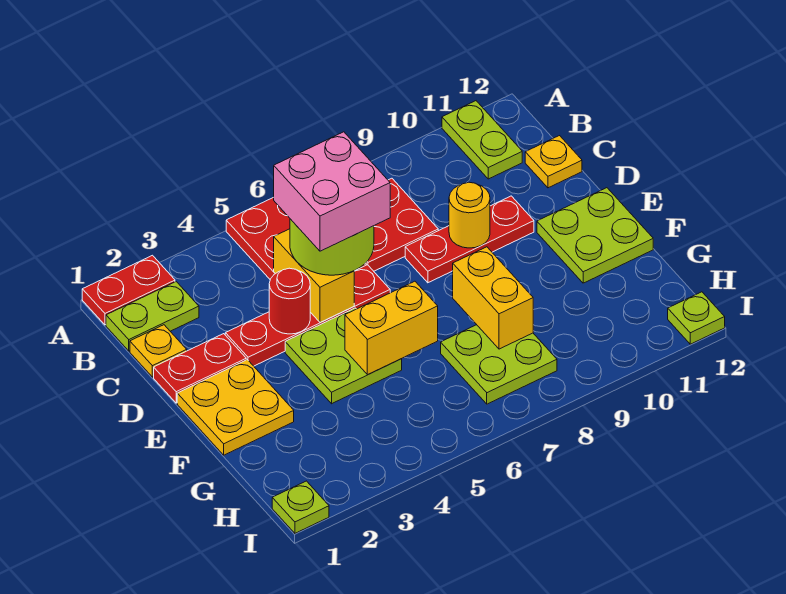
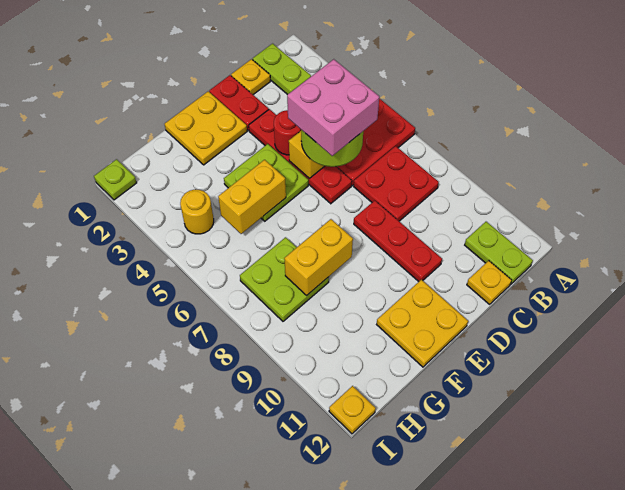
red 1x2 plate [82,255,175,325] -> none
lime 1x2 plate [442,101,522,179] -> lime 1x2 plate turned to [465,222,533,284]
yellow 1x1 round brick [449,182,490,248] -> yellow 1x1 round brick moved to [180,190,214,234]
lime 2x2 plate [537,188,653,283] -> yellow 2x2 plate [377,280,468,367]
yellow 1x2 brick [345,281,438,375] -> yellow 1x2 brick turned to [218,160,286,234]
lime 1x1 plate [668,292,725,344] -> yellow 1x1 plate [329,386,376,434]

